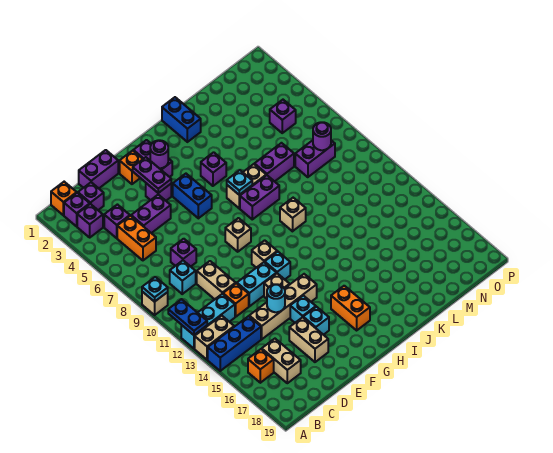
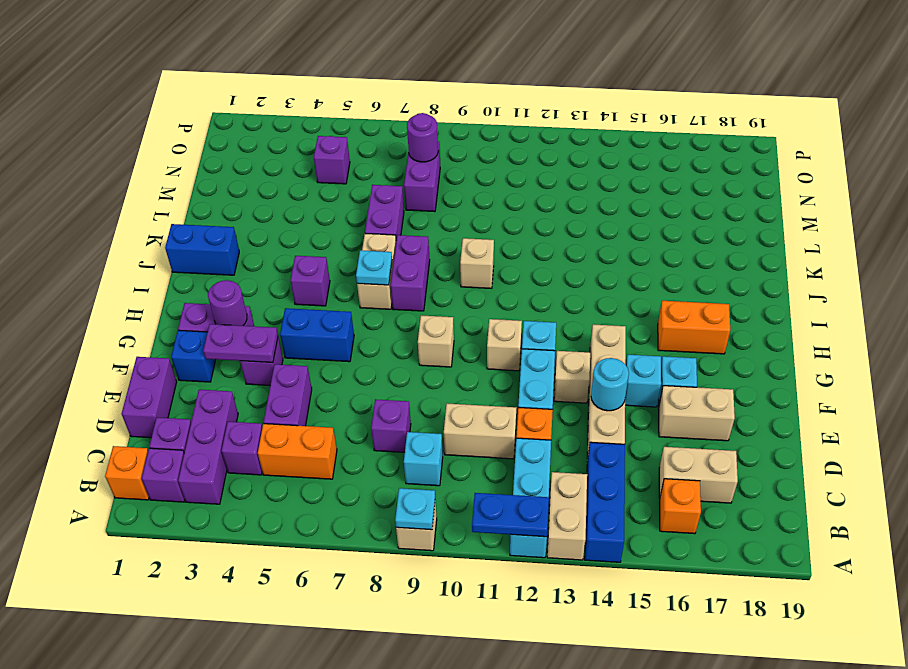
purple 1x1 brick [77,204,103,237] -> purple 1x3 brick [178,390,238,504]
orange 1x1 brick [120,151,143,184] -> blue 1x1 brick [171,330,216,382]

